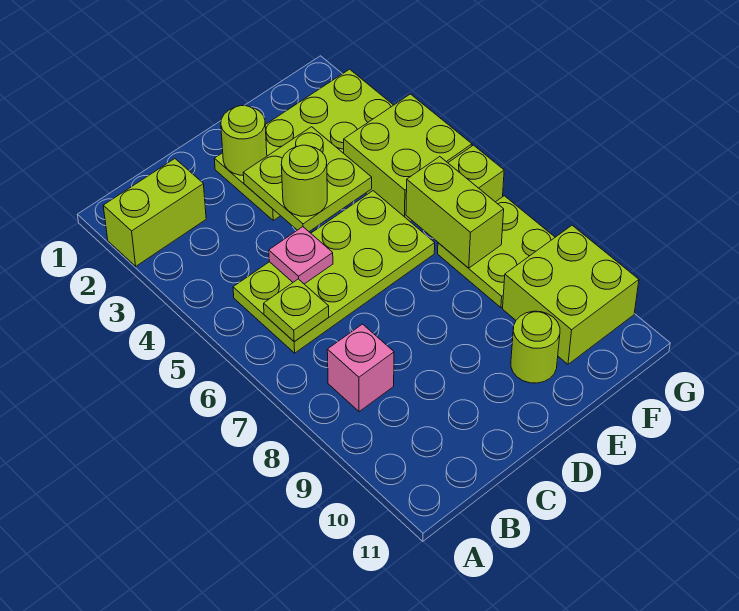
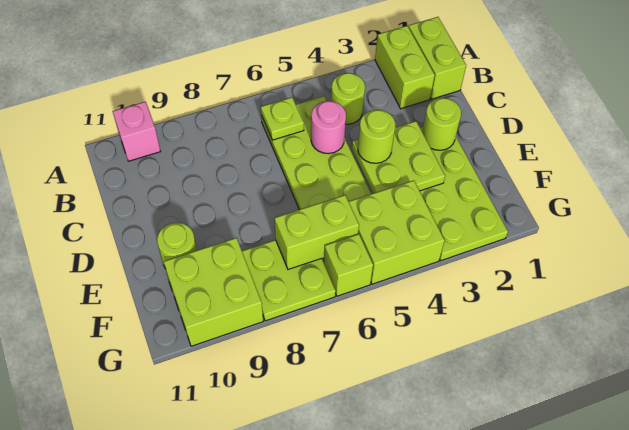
none -> lime 1x2 brick [409,17,466,99]
none -> lime 1x1 round brick [331,73,365,124]
pink 1x1 brick [327,324,394,412] -> pink 1x1 brick moved to [113,102,160,161]
pink 1x1 plate [269,227,333,284] -> pink 1x1 round brick [311,101,346,154]

